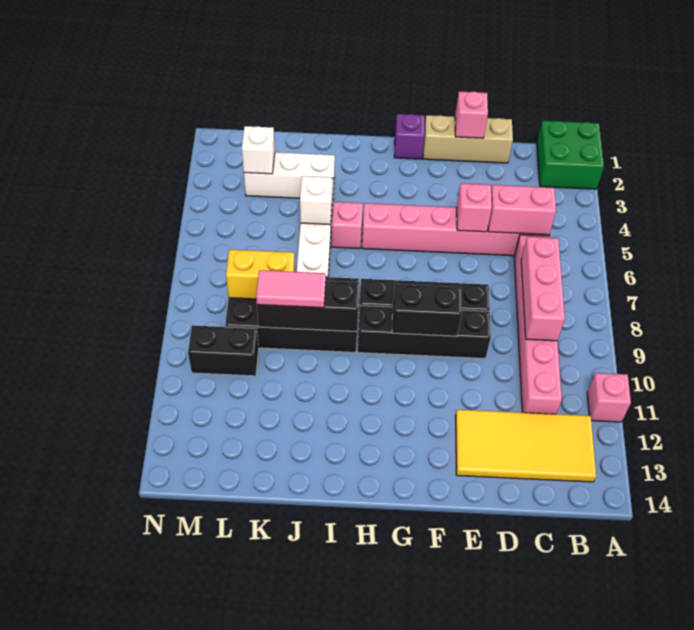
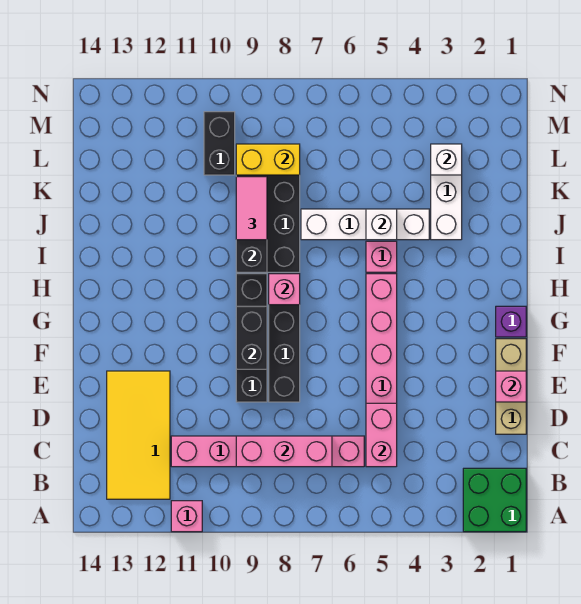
pink 1x1 brick [457,183,492,232] -> pink 1x1 brick moved to [269,274,300,305]
yellow 1x2 brick [226,249,295,299] -> yellow 1x2 brick turned to [236,144,300,175]

